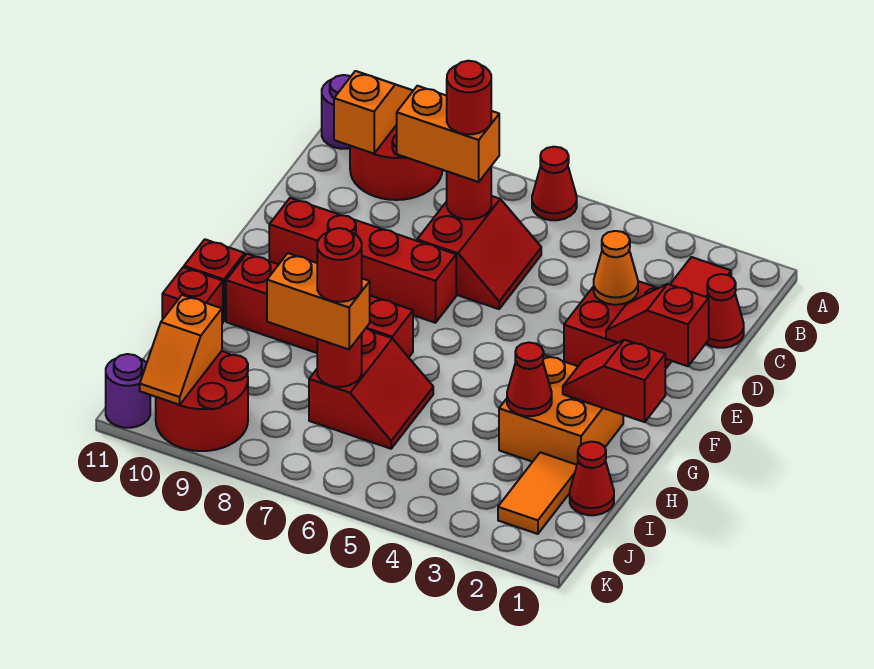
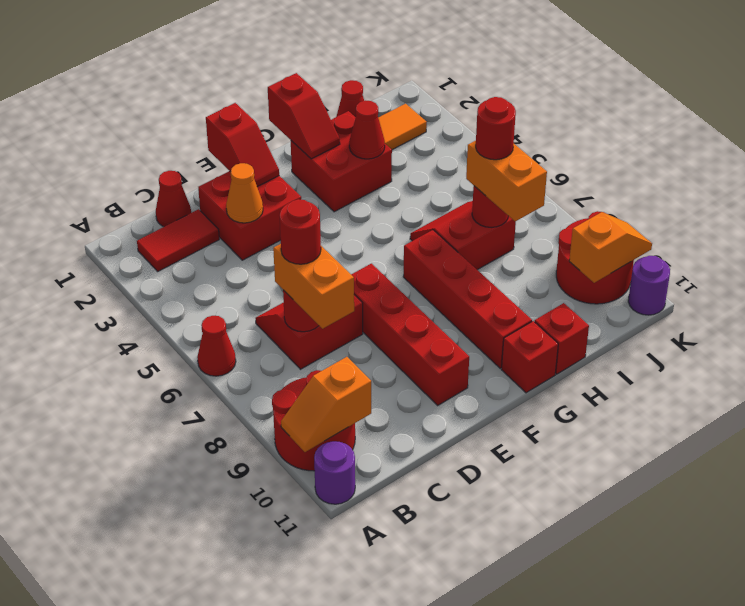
orange 2x2 brick [499,355,623,465] -> red 2x2 brick [291,111,392,212]

